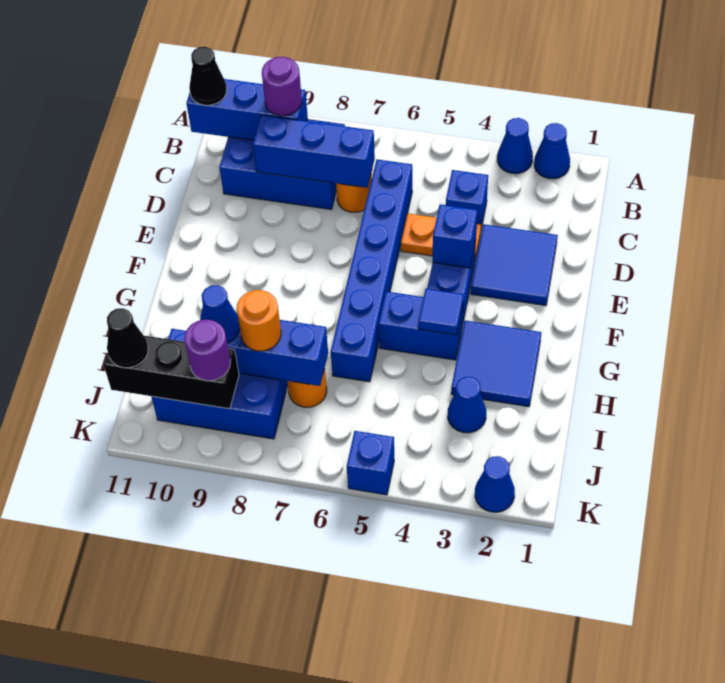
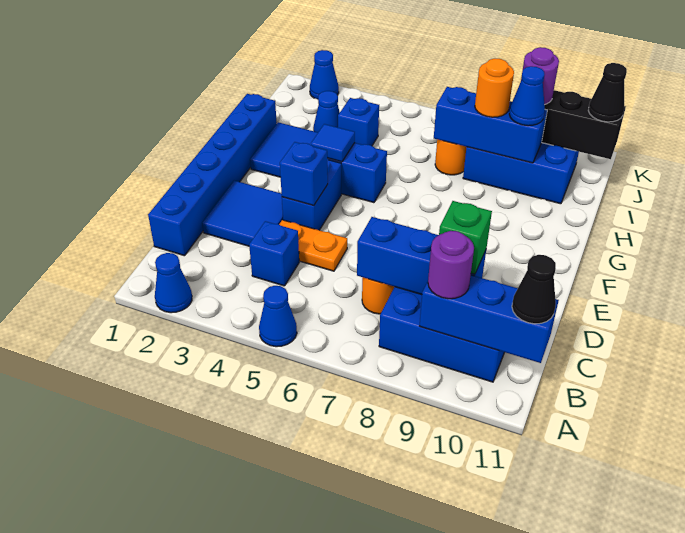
blue 1x1 cone [497,118,533,174] -> blue 1x1 cone moved to [259,286,297,347]
blue 1x6 brick [331,159,412,382] -> blue 1x6 brick moved to [148,94,277,256]
none -> green 1x1 brick [439,201,492,274]
blue 1x1 brick [347,431,394,495] -> blue 1x1 brick moved to [338,98,379,146]

